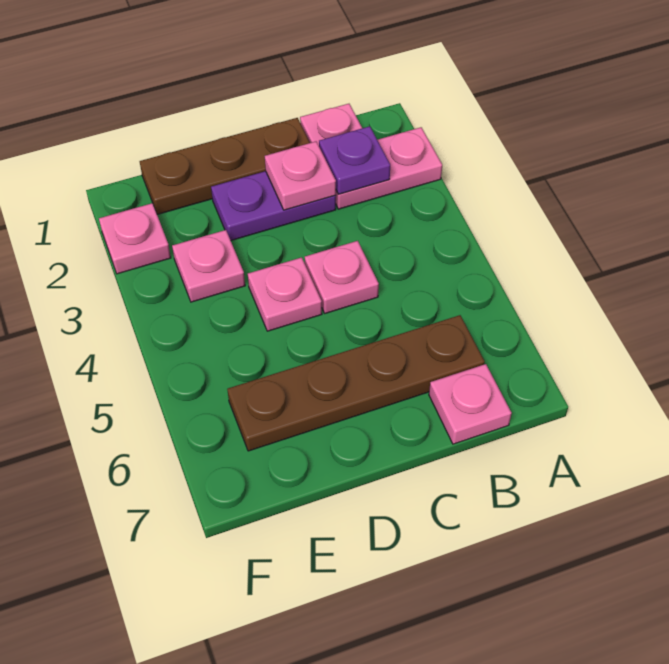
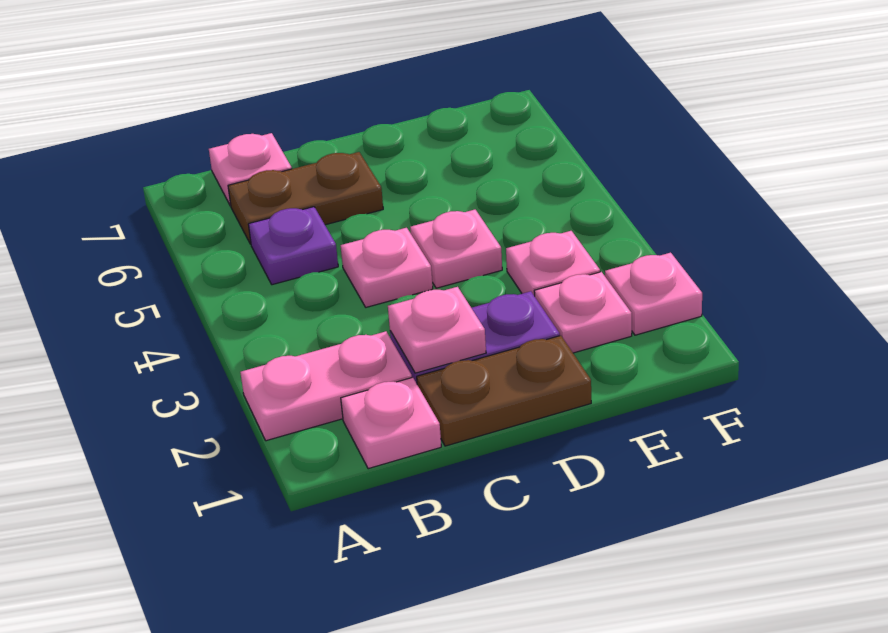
purple 1x1 plate [319,126,390,194] -> purple 1x1 plate moved to [248,207,338,285]
brown 1x4 plate [227,315,485,451] -> brown 1x2 plate [228,152,383,244]
brown 1x3 plate [140,118,310,215] -> brown 1x2 plate [417,336,591,446]
none -> pink 1x1 plate [534,272,632,353]

